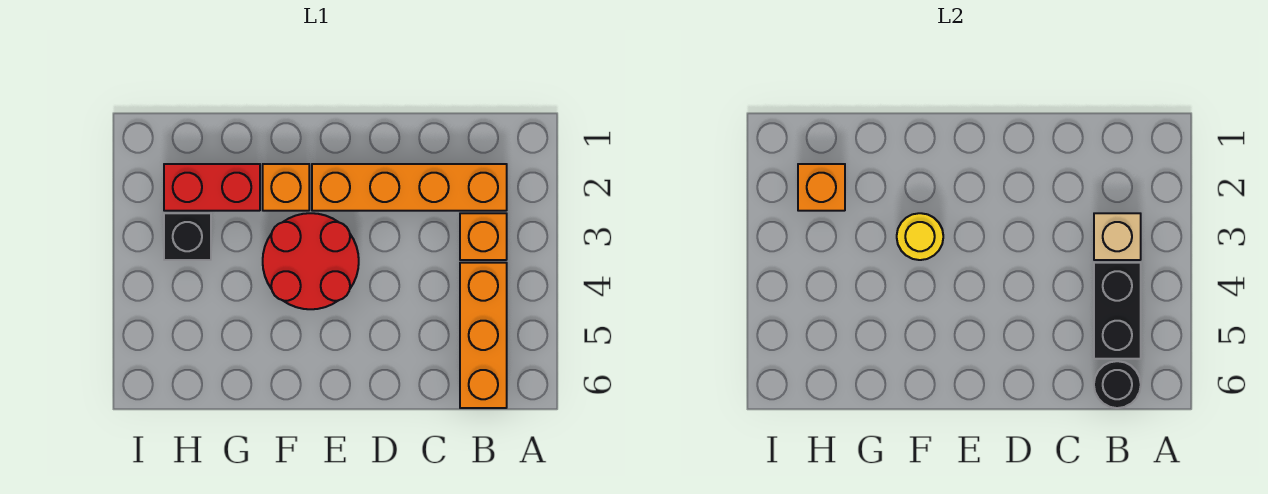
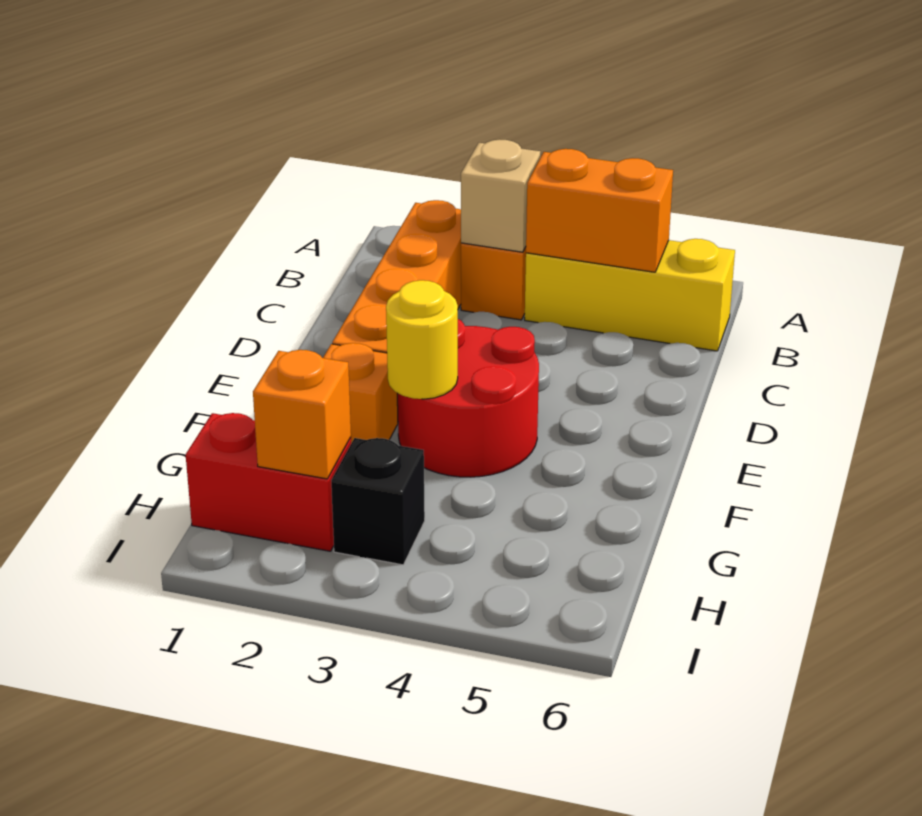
orange 1x3 brick [460,263,507,408] -> yellow 1x3 brick [525,239,735,351]
black 1x2 brick [1094,263,1141,359] -> orange 1x2 brick [526,149,673,272]
black 1x1 round brick [1094,361,1141,408] -> none
red 1x2 brick [164,164,260,211] -> red 1x2 brick turned to [186,413,351,551]

